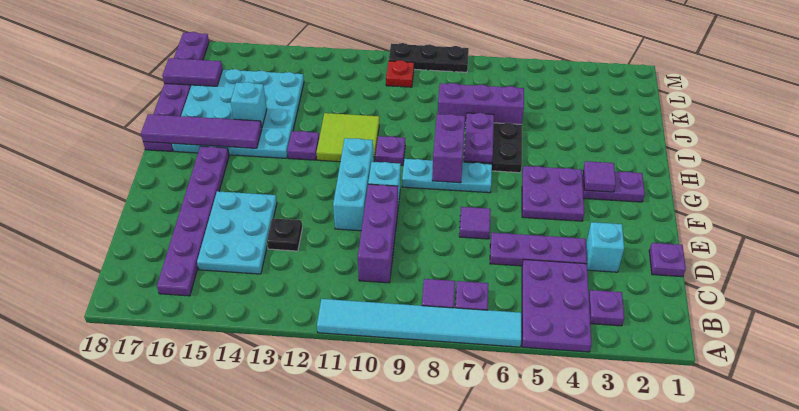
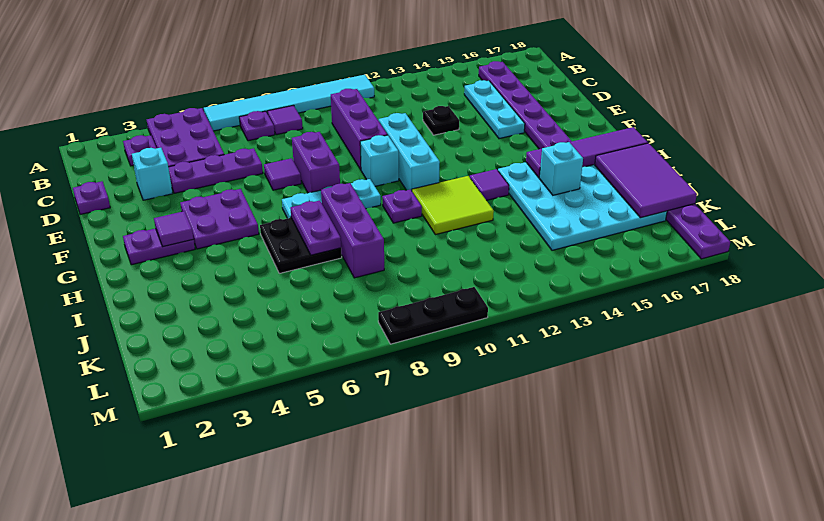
cyan 2x3 plate [197,191,277,274] -> cyan 1x3 plate [464,80,525,139]
purple 1x2 brick [432,114,465,183] -> purple 1x2 brick moved to [292,132,340,193]
purple 1x1 plate [287,131,319,160] -> purple 1x1 tile [470,169,509,200]
purple 1x3 brick [438,83,524,128] -> purple 1x3 brick turned to [321,183,384,278]
purple 1x2 tile [162,58,223,86] -> purple 2x3 tile [595,143,697,218]
red 1x1 plate [386,60,414,87] -> none

